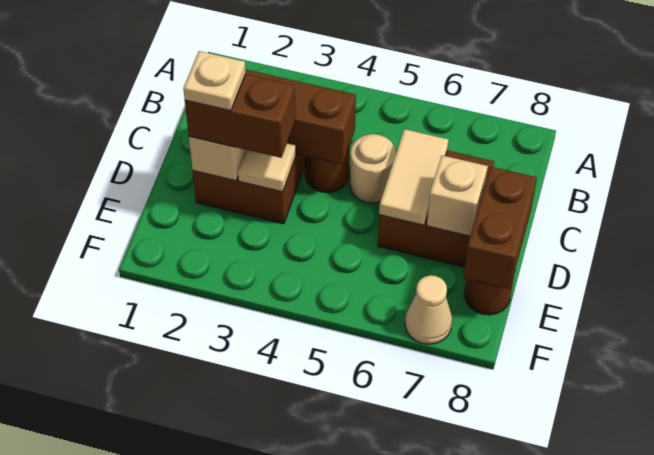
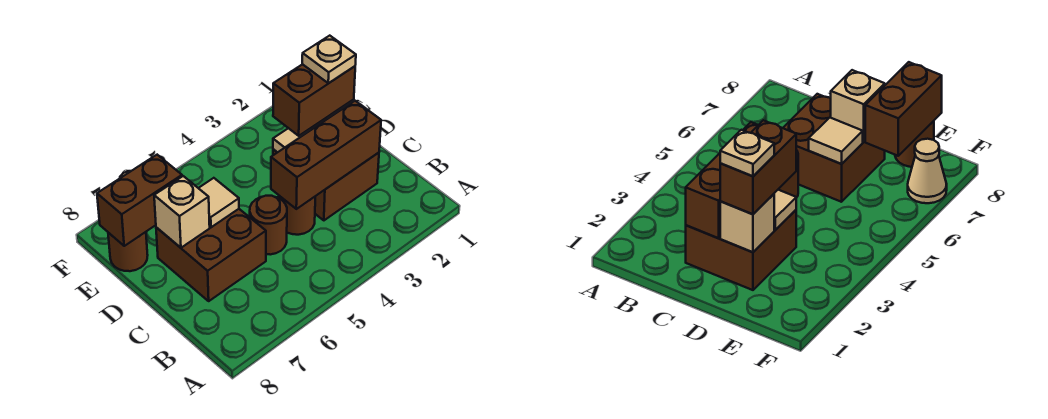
tan 1x1 round brick [350,134,396,203] -> brown 1x1 round brick [250,196,287,255]
tan 1x2 tile [379,129,449,225] -> tan 1x1 tile [199,178,239,227]
brown 1x2 brick [463,167,537,289] -> brown 1x2 brick turned to [97,155,182,246]

